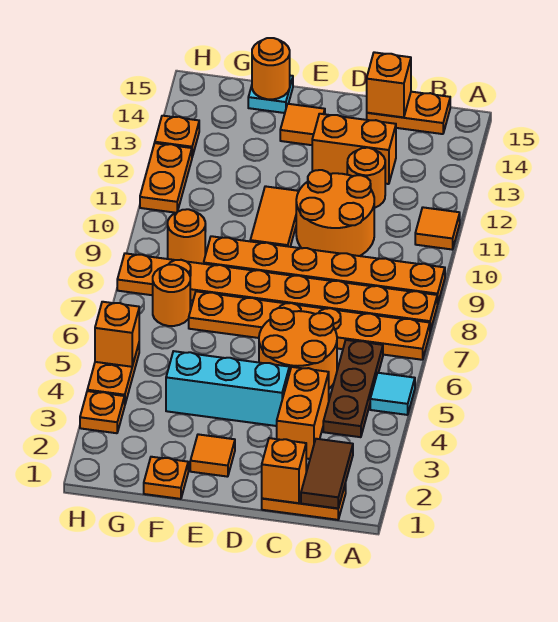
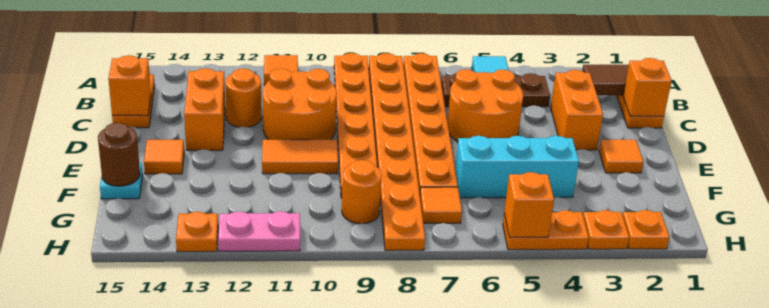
orange 1x2 brick [277,367,329,459] -> orange 1x2 brick turned to [551,70,603,150]
cyan 1x3 brick [166,351,289,426] -> cyan 1x3 brick turned to [455,136,579,198]
orange 1x1 plate [144,457,188,499] -> orange 1x1 plate moved to [623,210,669,249]
orange 1x1 round brick [252,38,290,99] -> brown 1x1 round brick [98,123,140,186]
orange 1x1 round brick [153,265,190,326] -> orange 1x1 tile [420,187,462,223]
orange 1x2 plate [140,143,192,213] -> pink 1x2 plate [218,211,300,252]

